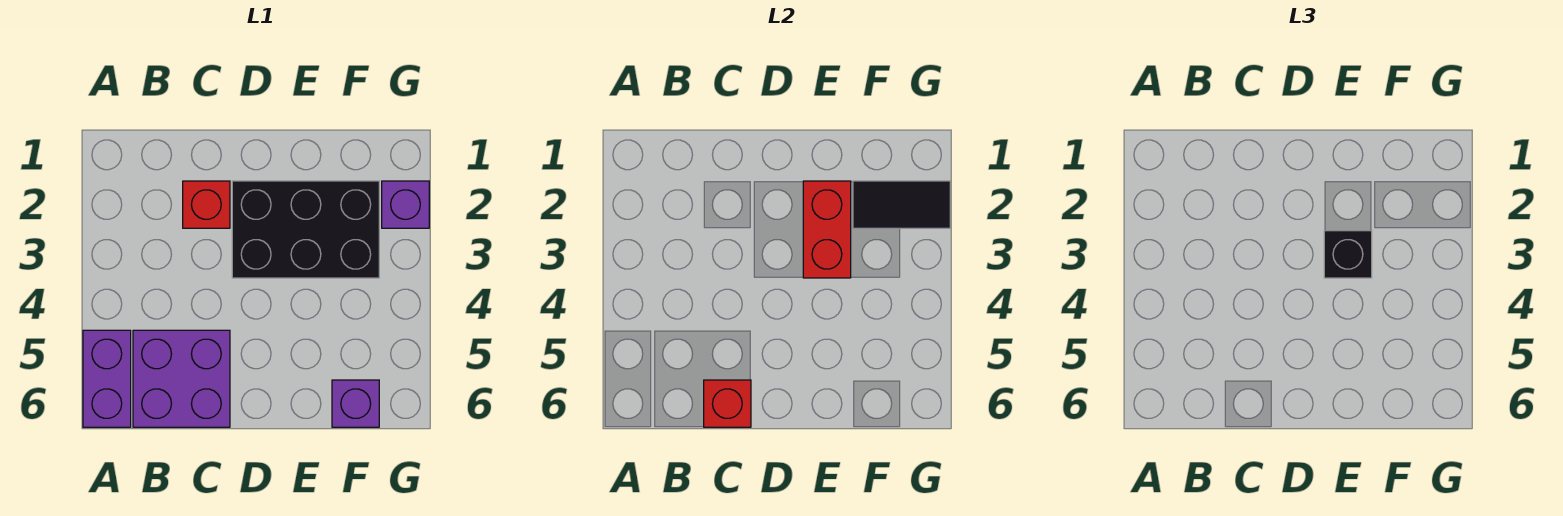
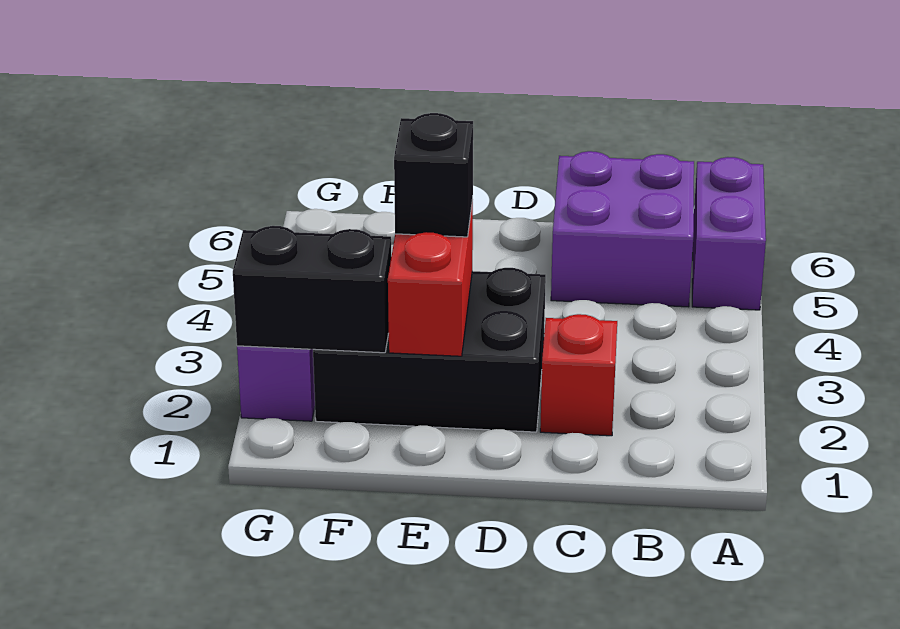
red 1x1 brick [704,380,751,427] -> none
black 1x2 tile [853,181,950,228] -> black 1x2 brick [233,226,391,353]
purple 1x1 brick [332,380,379,427] -> none

